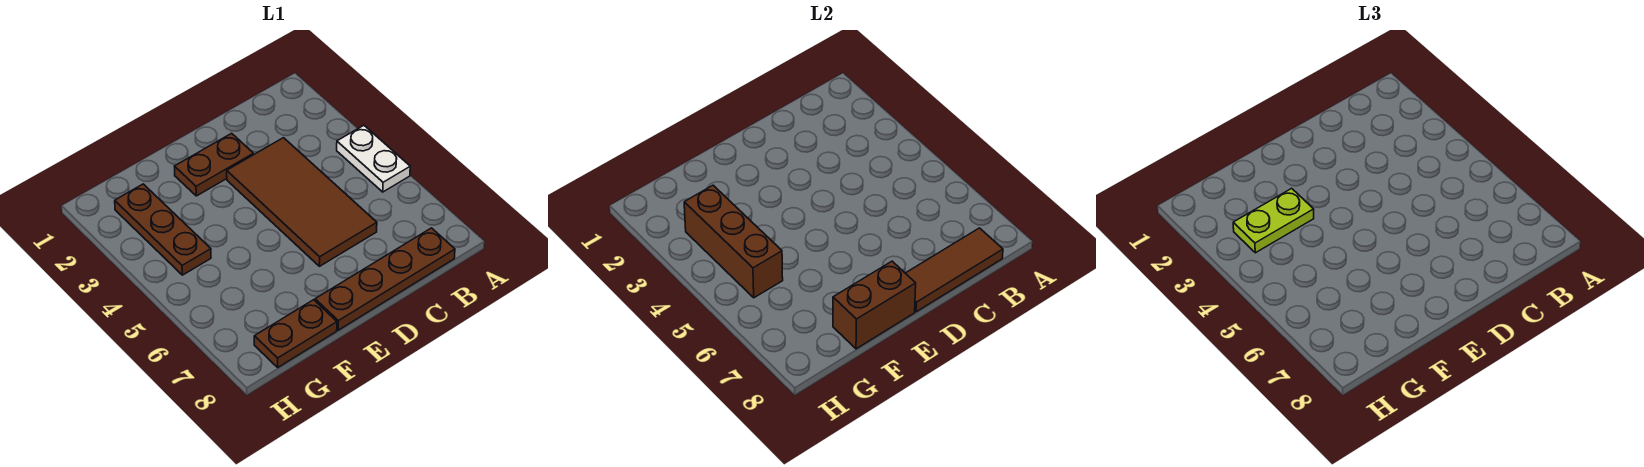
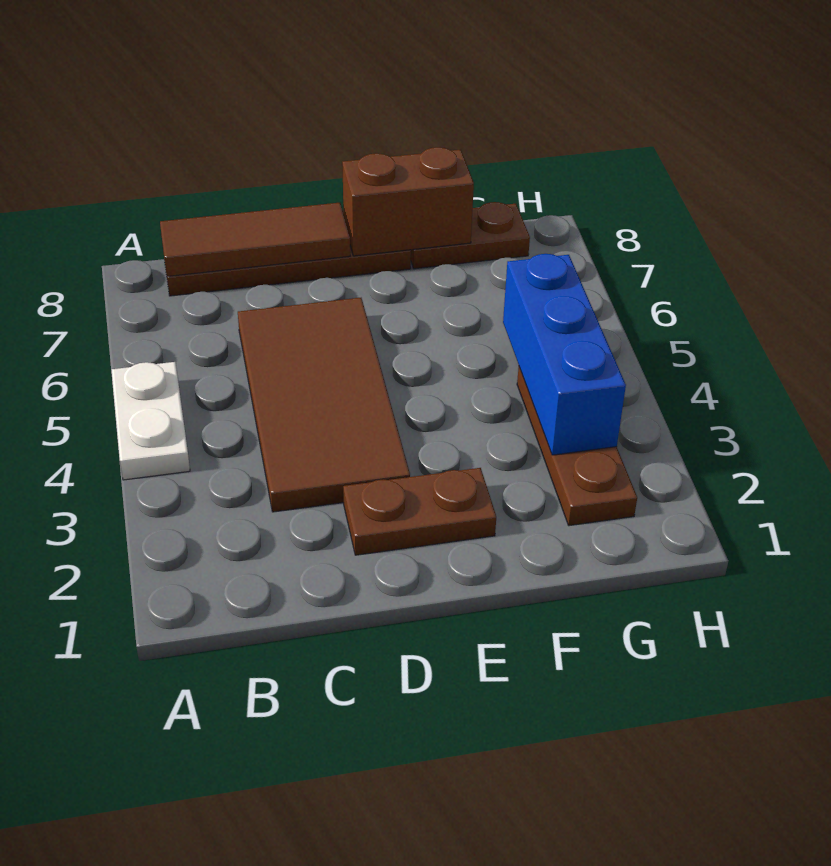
lime 1x2 plate [1233,188,1314,253] -> none
brown 1x3 brick [684,185,783,298] -> blue 1x3 brick [503,254,626,455]

